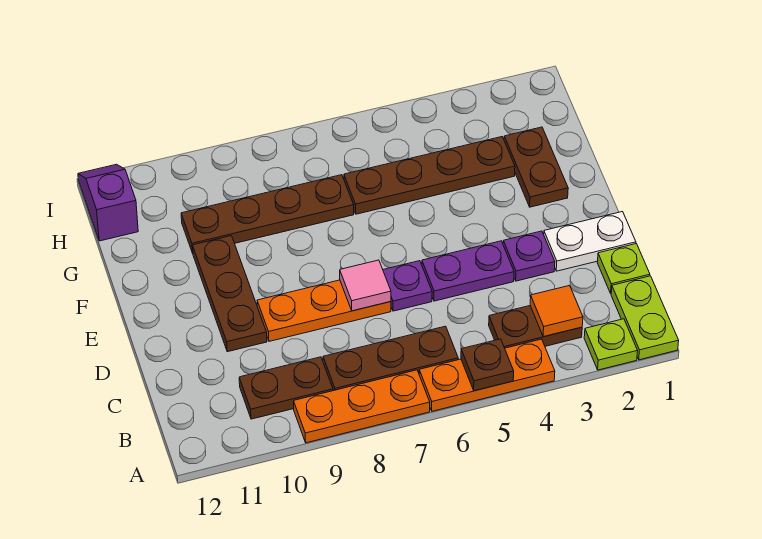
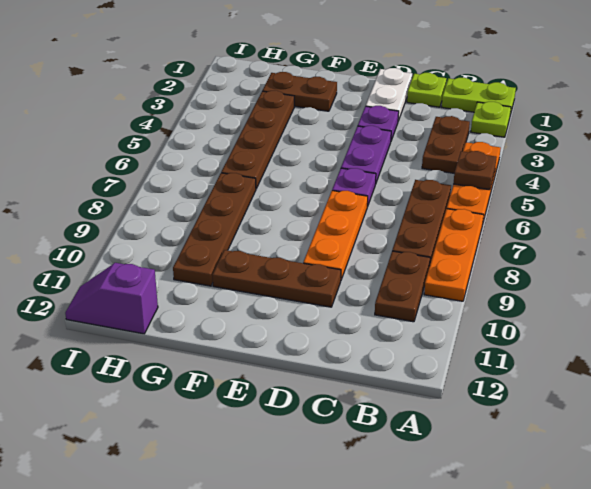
orange 1x1 tile [530,286,583,337] -> none
pink 1x1 tile [340,260,391,311] -> none

